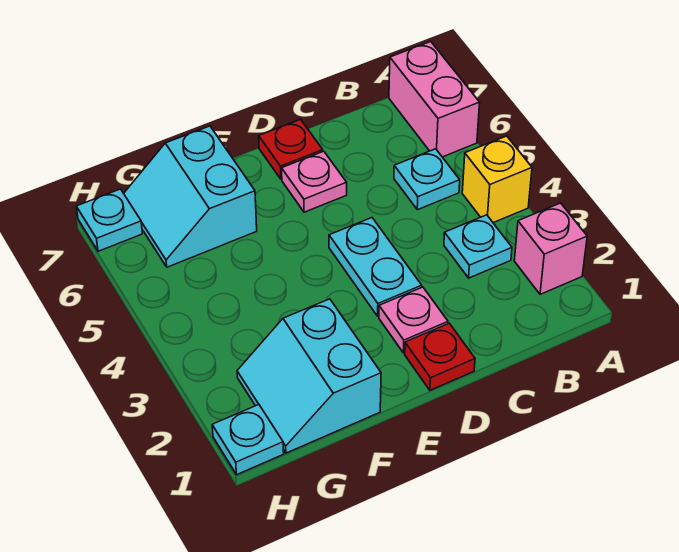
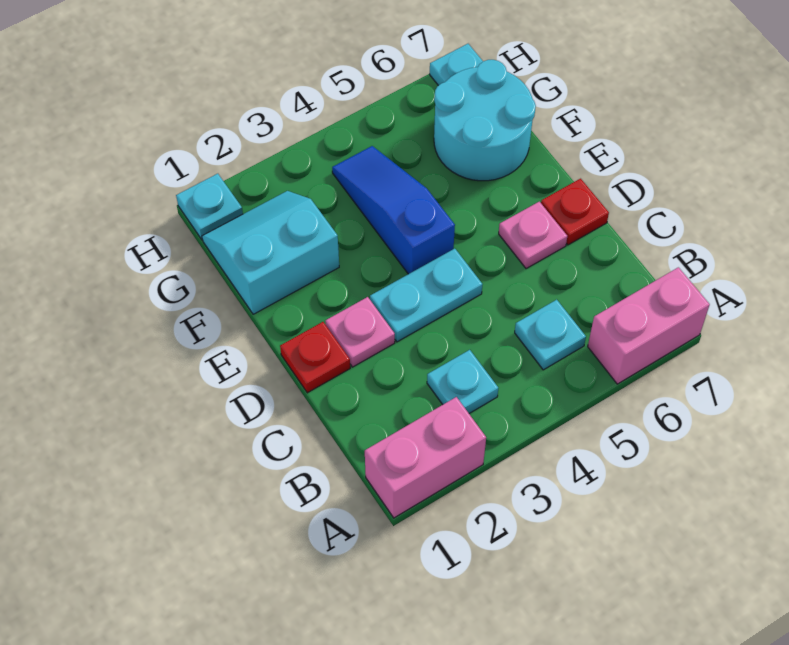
pink 1x1 brick [514,203,587,294] -> pink 1x2 brick [365,397,486,518]
yellow 1x1 brick [462,136,532,223] -> none
none -> blue 1x3 slope [332,146,455,274]
cyan 2x2 slope [124,126,257,267] -> cyan 2x2 round brick [434,60,536,181]

